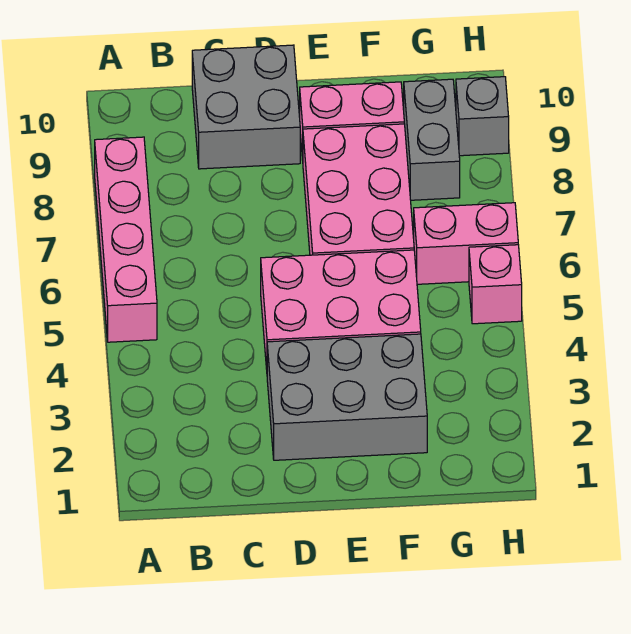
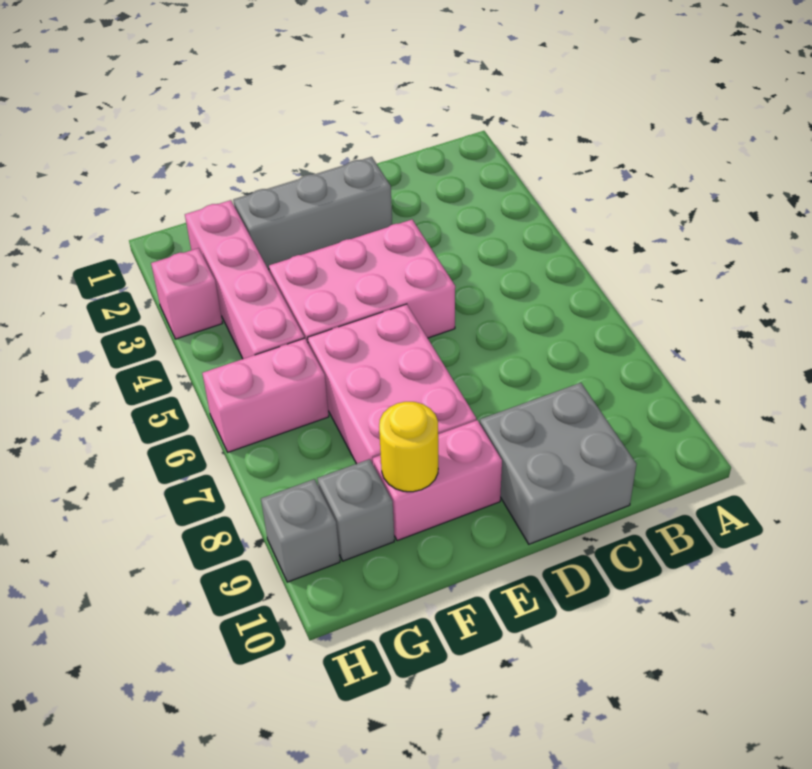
pink 1x4 brick [95,137,157,342] -> pink 1x4 brick moved to [185,200,304,359]
grey 2x3 brick [267,334,427,460] -> grey 1x3 brick [233,157,392,269]
none -> yellow 1x1 round brick [379,402,438,492]
grey 1x2 brick [404,79,460,200] -> grey 1x1 brick [317,459,394,561]
pink 1x1 brick [469,245,522,324] -> pink 1x1 brick moved to [151,248,222,339]

